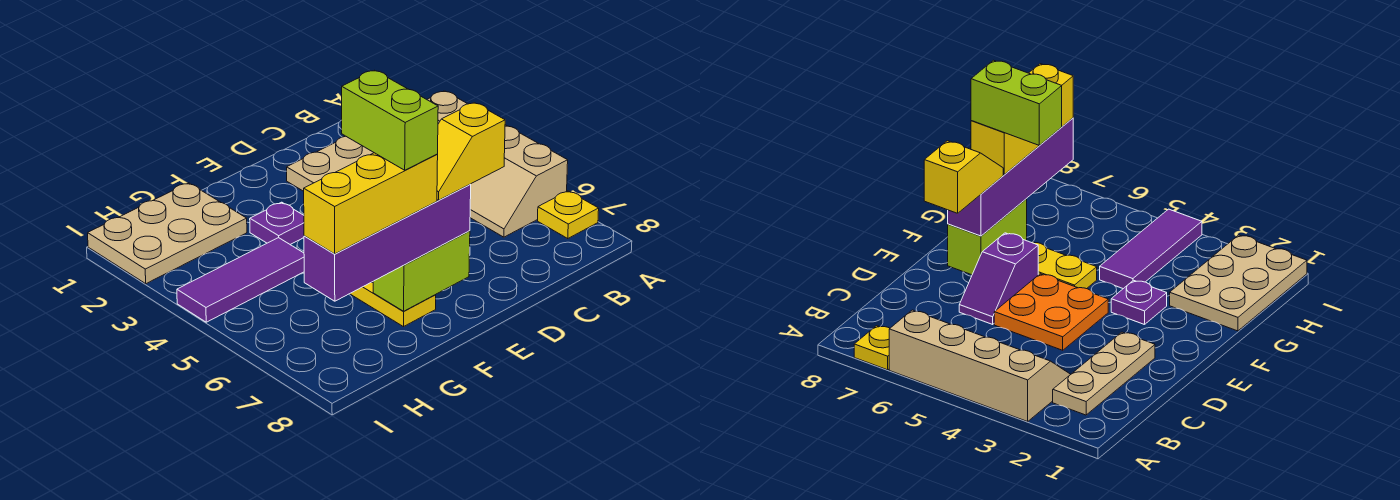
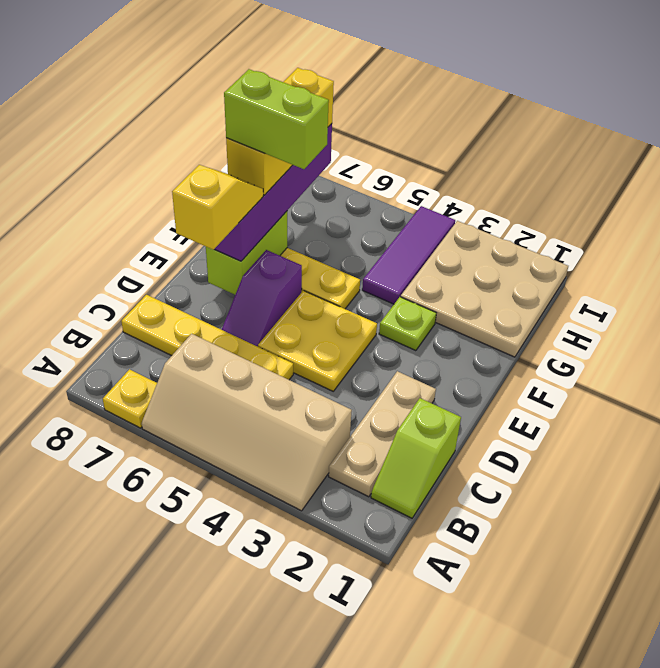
tan 2x4 slope [427,91,568,237] -> tan 2x4 slope turned to [142,334,352,511]
none -> lime 1x2 slope [371,398,461,518]
none -> yellow 1x4 plate [121,295,293,380]
orange 2x2 plate [994,274,1108,350] -> yellow 2x2 plate [258,291,377,391]
purple 1x1 plate [250,202,304,244] -> lime 1x1 plate [379,297,436,351]
tan 2x3 plate [88,183,247,284] -> tan 3x3 plate [401,221,568,357]

